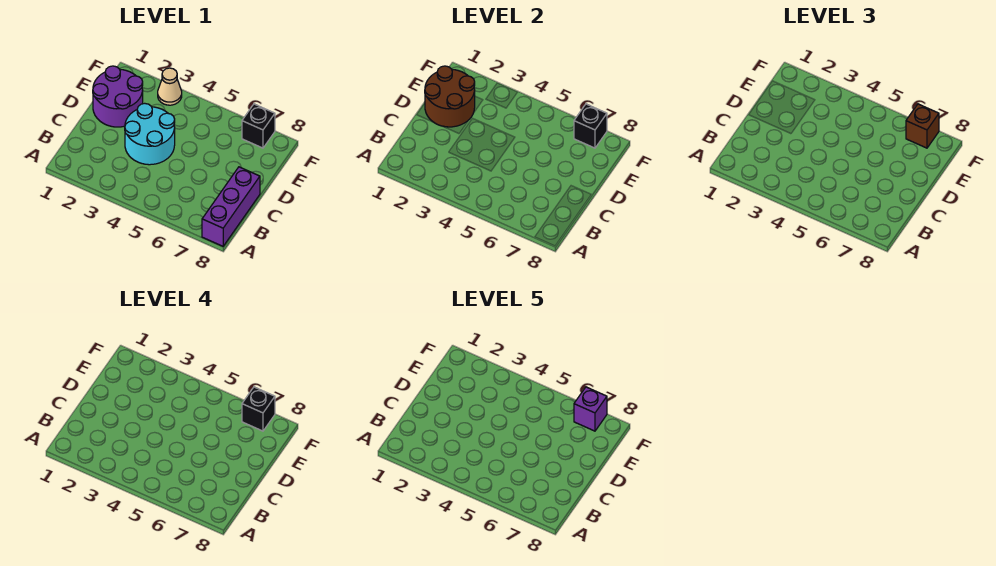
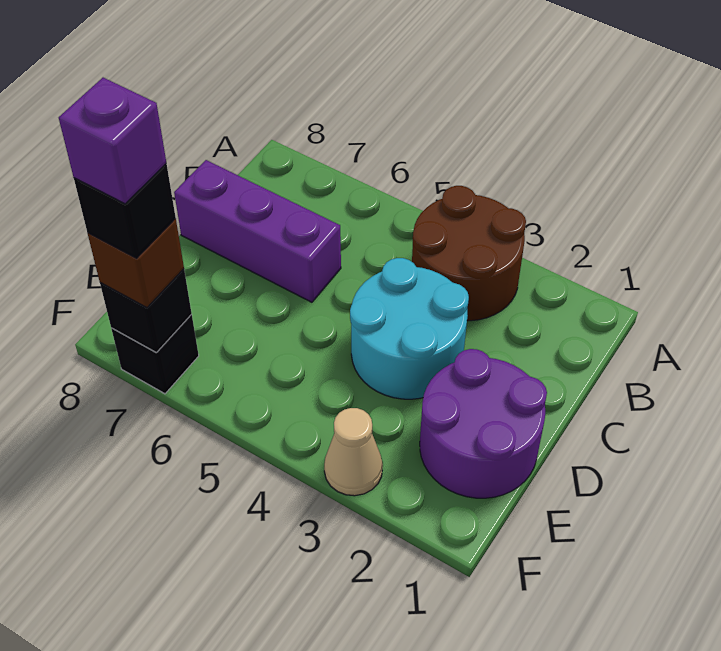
purple 1x3 brick [202,167,260,246] -> purple 1x3 brick turned to [174,160,341,302]
brown 2x2 round brick [425,66,475,127] -> brown 2x2 round brick moved to [412,186,526,321]

